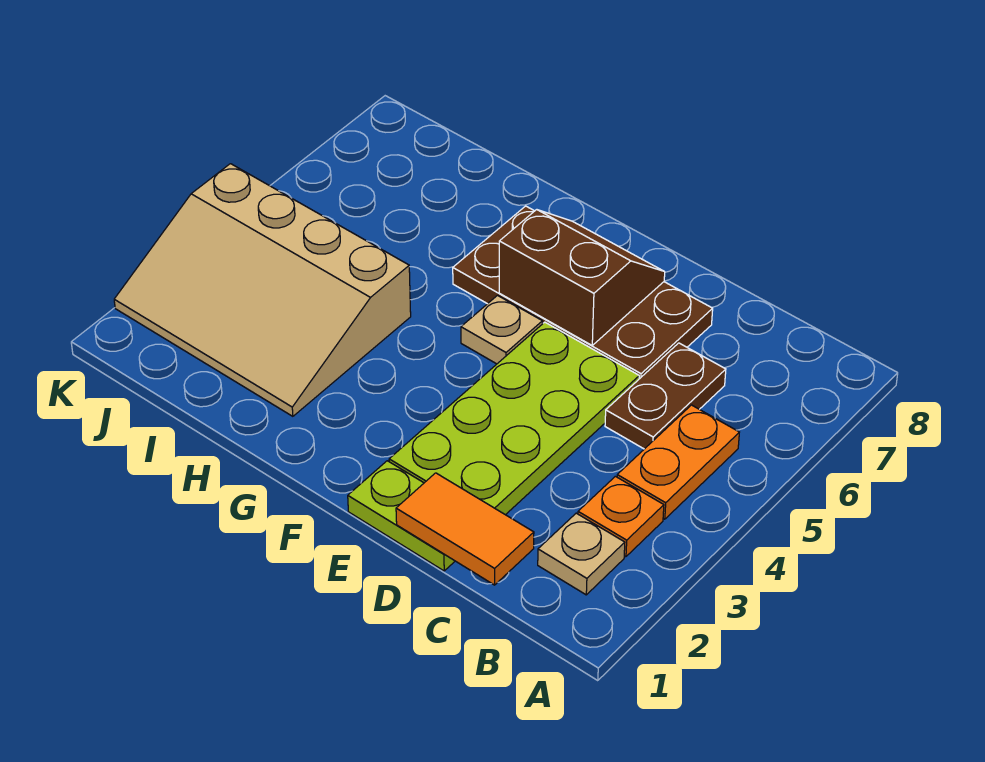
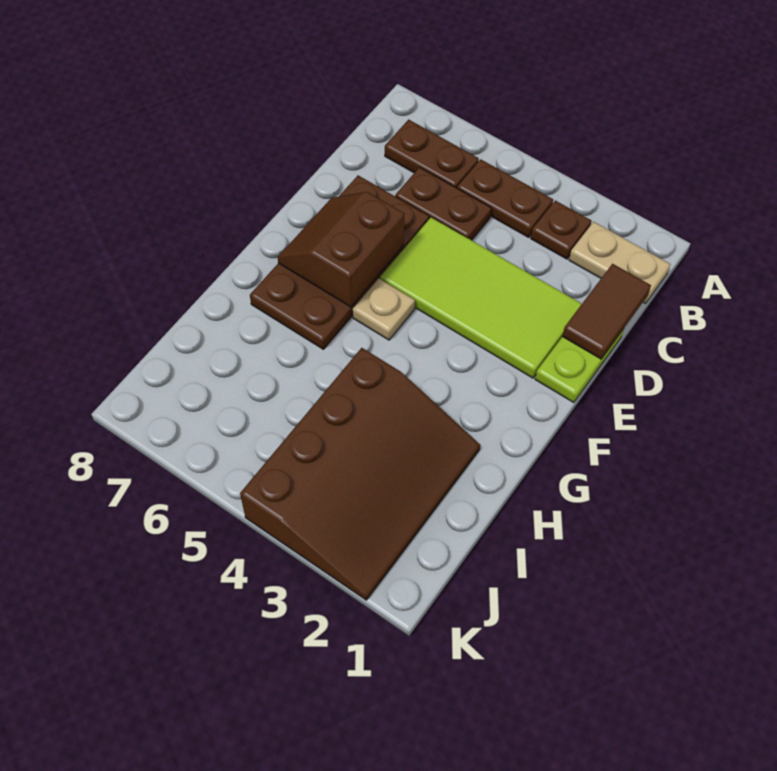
tan 1x1 plate [538,513,625,595] -> tan 1x2 plate [569,222,670,304]
orange 1x1 plate [578,476,664,557] -> brown 1x1 plate [531,201,591,259]
orange 1x2 plate [617,405,739,519] -> brown 1x2 plate [457,159,553,238]
none -> brown 1x2 plate [385,120,479,188]
orange 1x2 tile [396,473,534,585] -> brown 1x2 tile [562,264,651,359]
lime 2x4 plate [389,322,639,515] -> lime 2x4 tile [380,217,582,378]
tan 3x4 slope [114,164,411,416] -> brown 3x4 slope [240,348,480,600]

